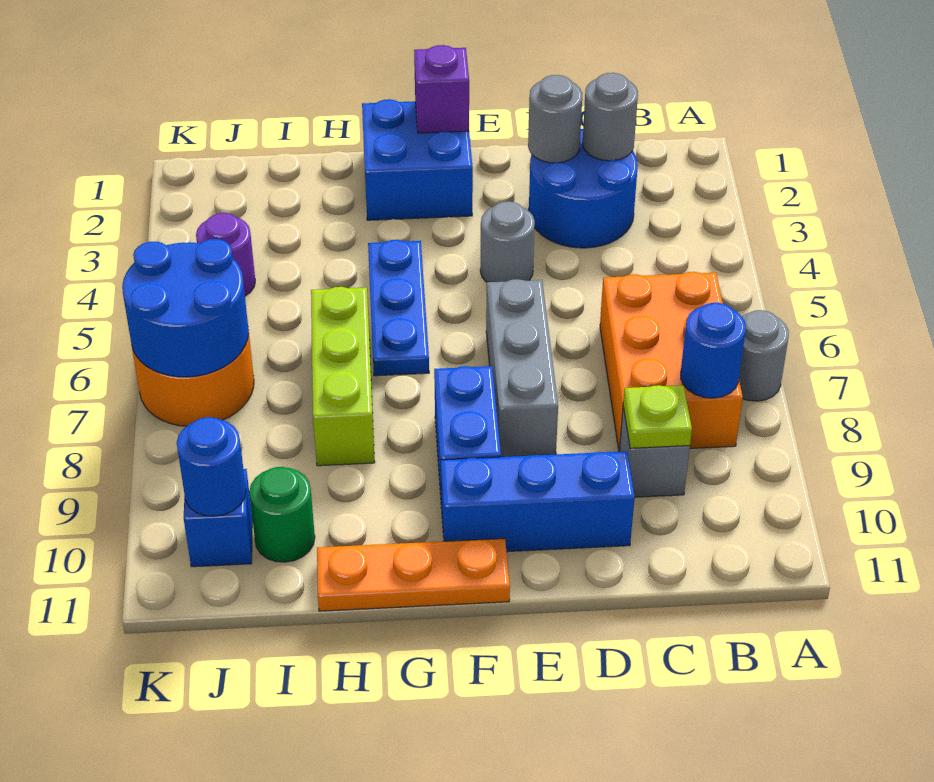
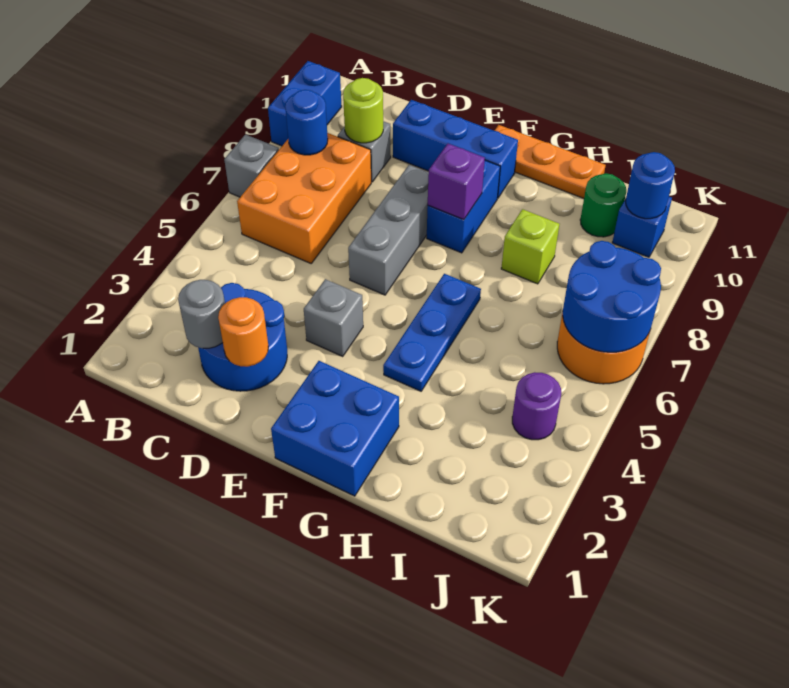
grey 1x1 round brick [739,310,789,401] -> grey 1x1 brick [224,135,279,197]
none -> blue 1x2 brick [268,61,342,146]
lime 1x1 plate [623,385,692,448] -> lime 1x1 round brick [343,78,383,143]
grey 1x1 round brick [528,75,582,163] -> orange 1x1 round brick [218,297,268,367]
grey 1x1 round brick [480,201,535,282] -> grey 1x1 brick [304,279,363,356]
purple 1x1 brick [414,45,469,133] -> purple 1x1 brick moved to [428,144,485,220]
lime 1x3 brick [311,287,375,466] -> lime 1x1 brick [501,209,560,284]

